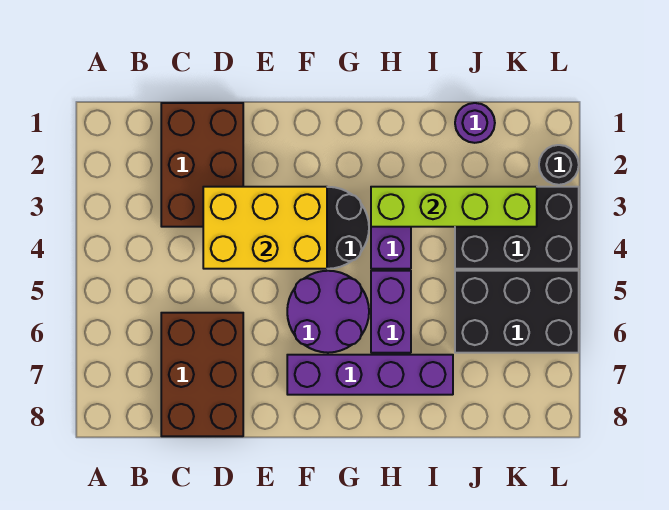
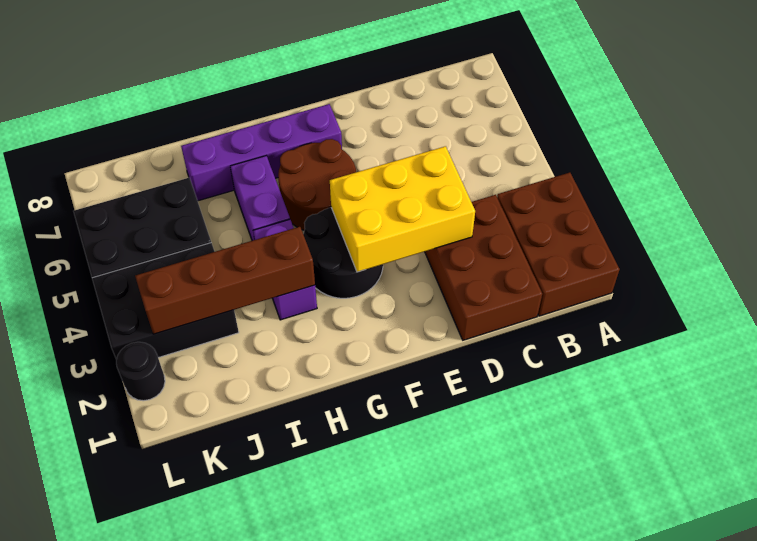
brown 2x3 brick [161,313,243,436] -> brown 2x3 brick moved to [497,172,620,316]
purple 2x2 round brick [287,271,369,353] -> brown 2x2 round brick [278,139,356,230]
lime 1x4 brick [371,187,537,227] -> brown 1x4 brick [135,227,315,334]
purple 1x1 round brick [455,103,495,143] -> none

